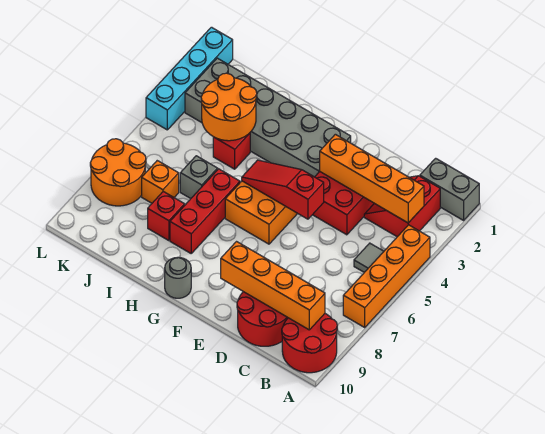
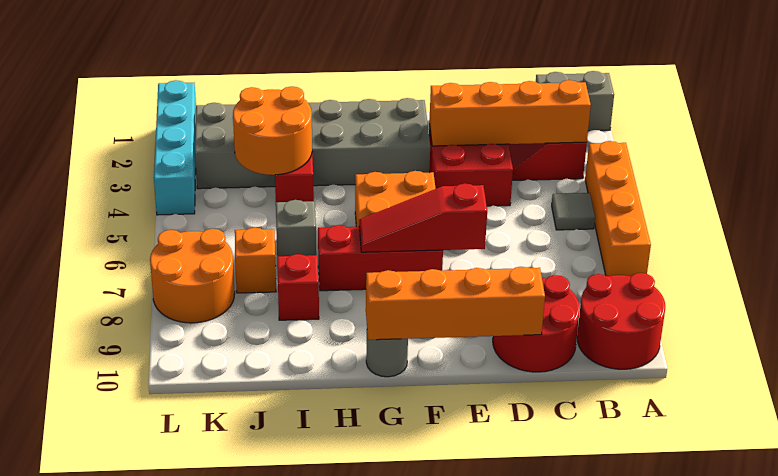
orange 1x4 brick [221,242,325,330] -> orange 1x4 brick moved to [366,267,545,340]
red 1x3 slope [242,160,324,219] -> red 1x3 slope moved to [359,183,487,252]
red 1x3 brick [170,169,240,253] -> red 1x3 brick turned to [318,225,443,291]

